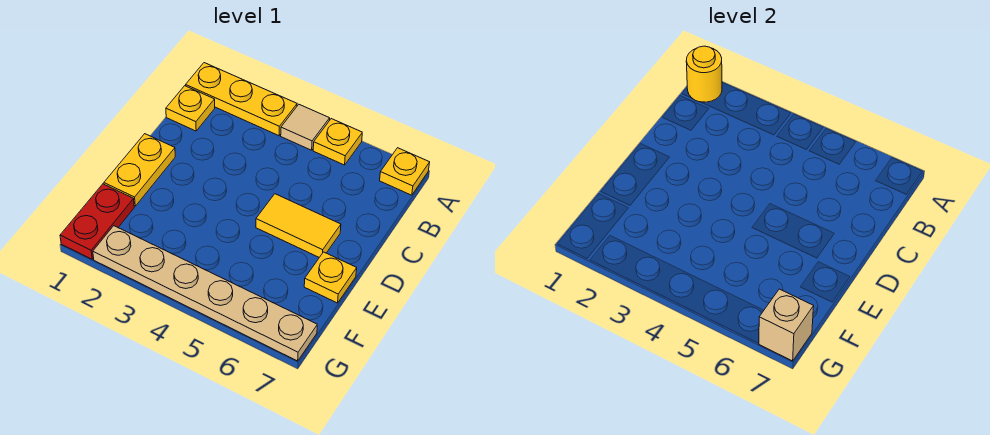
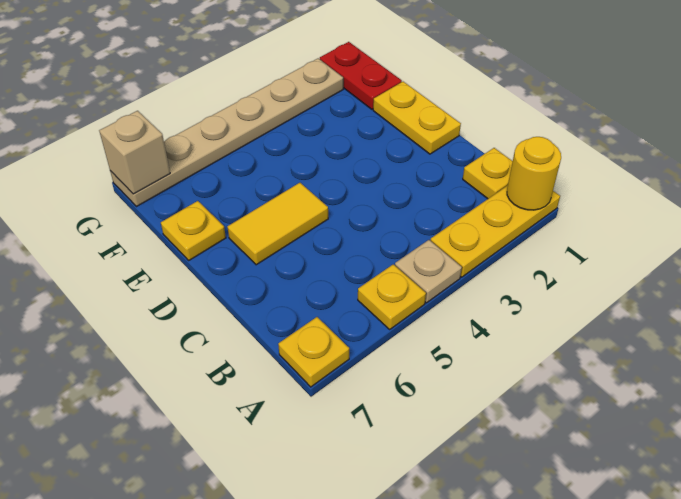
tan 1x1 tile [281,105,330,150] -> tan 1x1 plate [395,240,462,303]

